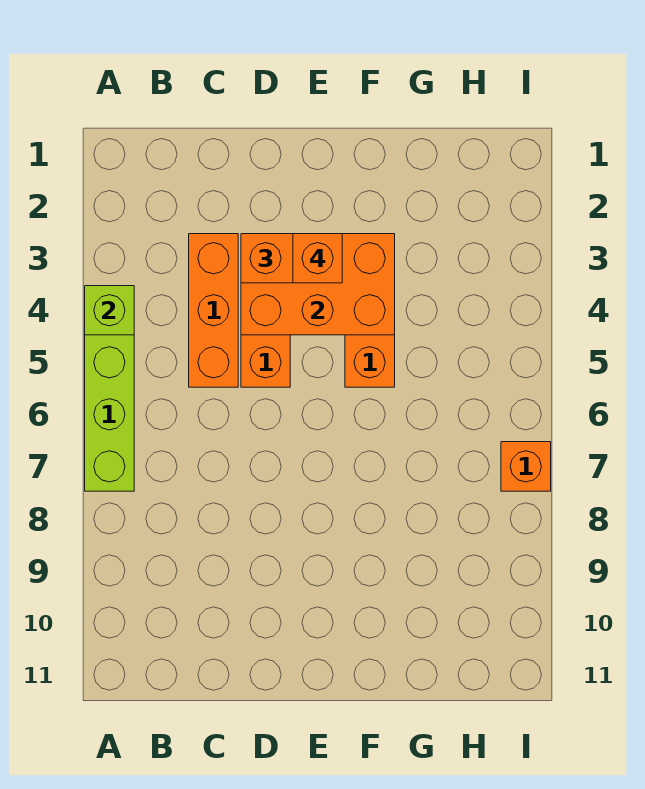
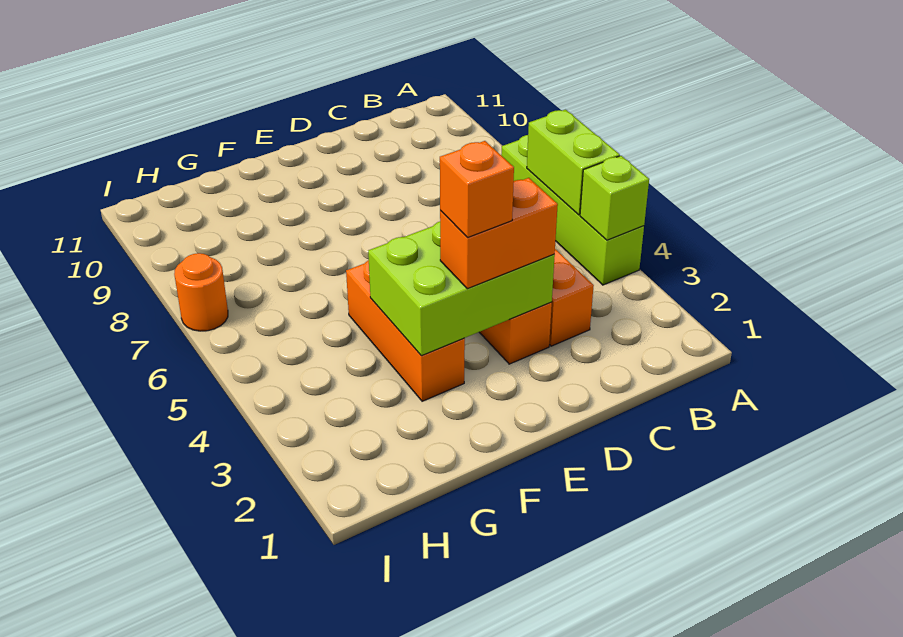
none -> lime 1x2 brick [527,110,620,215]
orange 2x3 brick [241,234,395,335] -> lime 2x3 brick [368,222,555,356]
orange 1x1 brick [501,442,551,491] -> orange 1x1 round brick [174,253,228,331]

